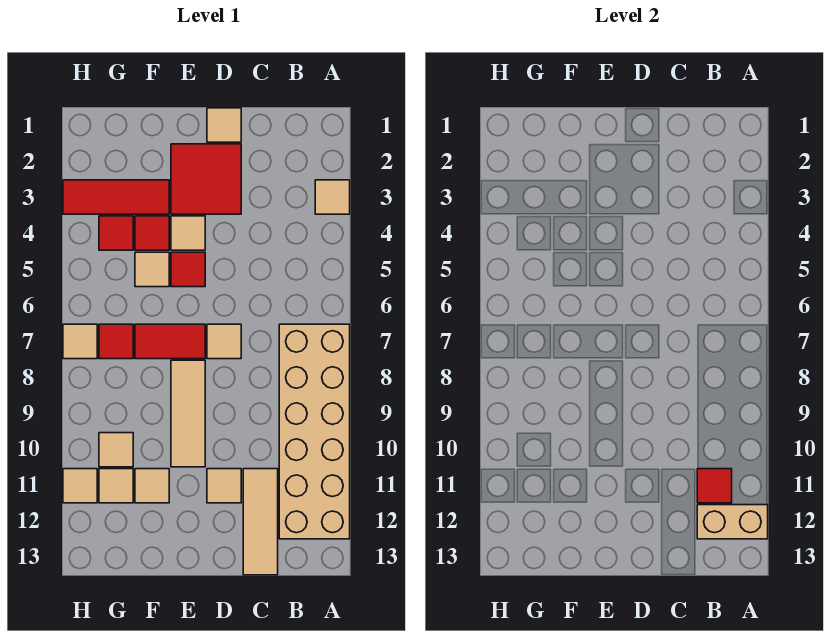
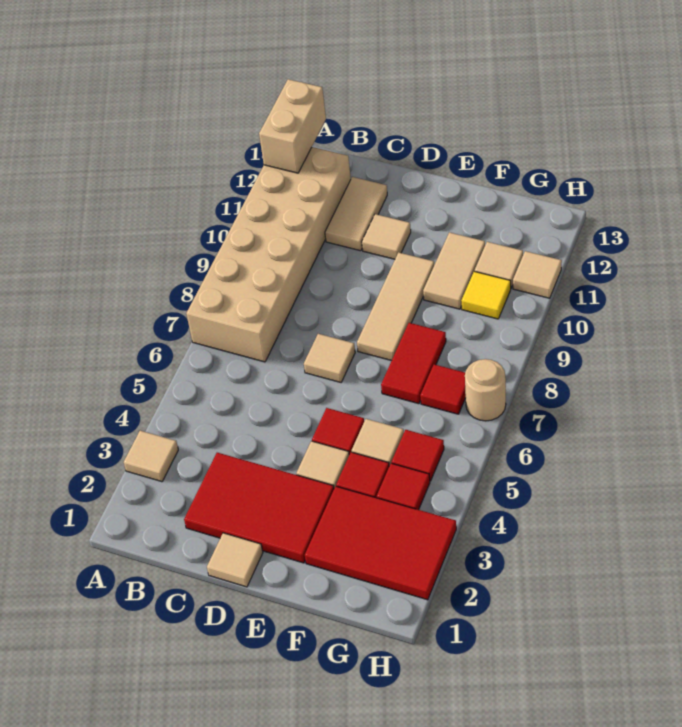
tan 1x2 brick [697,505,768,539] -> tan 1x2 brick turned to [259,79,326,173]
red 1x1 tile [697,469,732,503] -> red 1x1 tile moved to [392,430,444,481]
tan 1x3 tile [243,469,278,575] -> tan 1x2 tile [325,177,387,251]
red 2x2 tile [171,144,241,214] -> red 2x3 tile [184,453,334,563]
red 1x2 tile [135,324,205,359] -> red 1x2 tile turned to [381,323,446,404]
red 1x3 tile [63,180,169,214] -> red 2x3 tile [305,486,456,600]
tan 1x1 tile [135,469,169,503] -> tan 1x2 tile [423,232,485,309]
tan 1x1 tile [99,433,133,467] -> yellow 1x1 tile [461,271,511,319]
tan 1x1 tile [63,324,97,359] -> tan 1x1 round brick [465,359,506,421]

